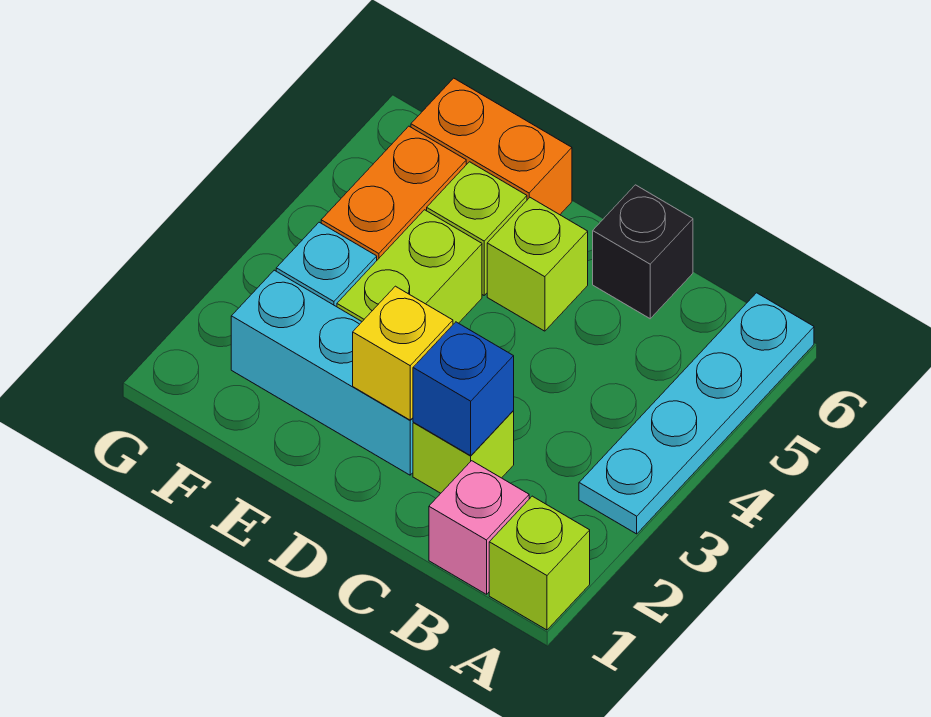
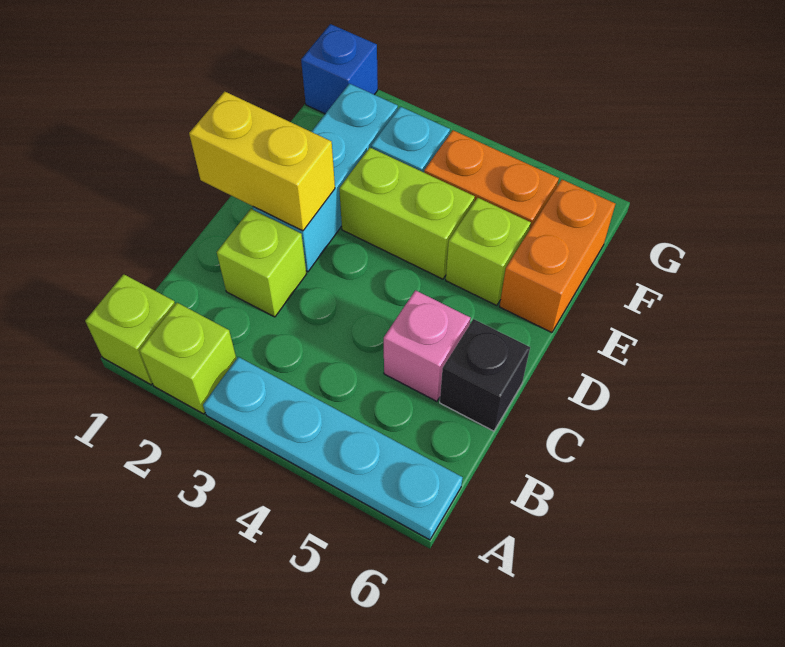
pink 1x1 brick [429,461,529,594] -> pink 1x1 brick moved to [384,290,470,401]
blue 1x1 brick [413,322,514,456] -> blue 1x1 brick moved to [301,24,378,114]
yellow 1x1 brick [353,286,453,420] -> yellow 1x2 brick [189,92,335,231]
lime 1x1 brick [487,198,588,331] -> lime 1x1 brick moved to [139,303,236,414]

